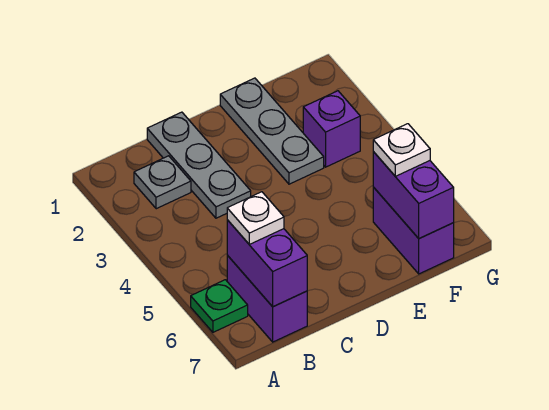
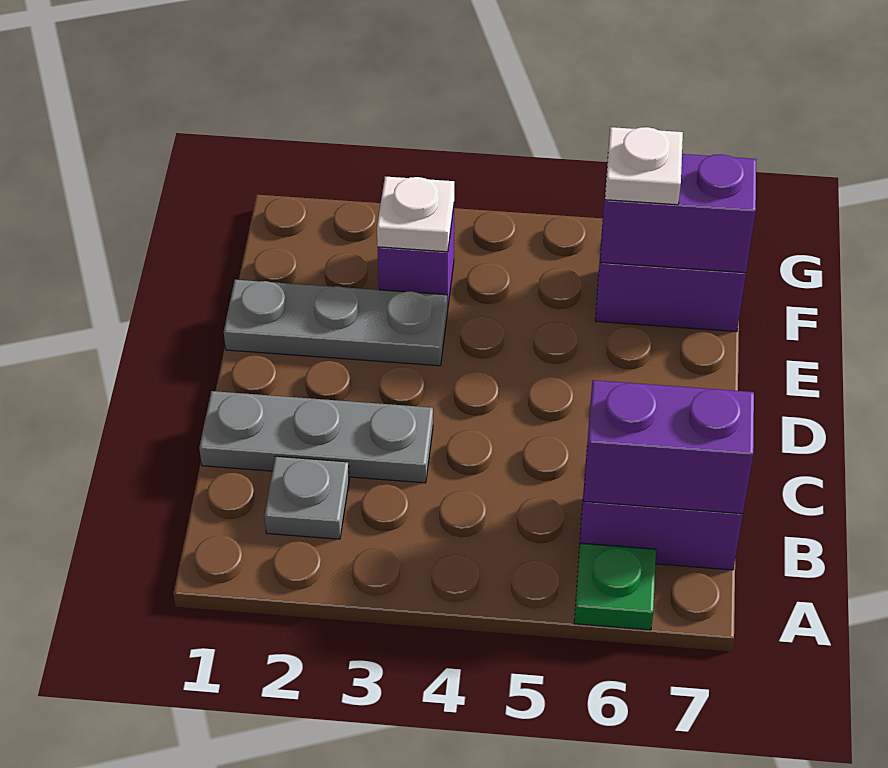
white 1x1 plate [227,192,284,244] -> white 1x1 plate moved to [377,176,454,252]

